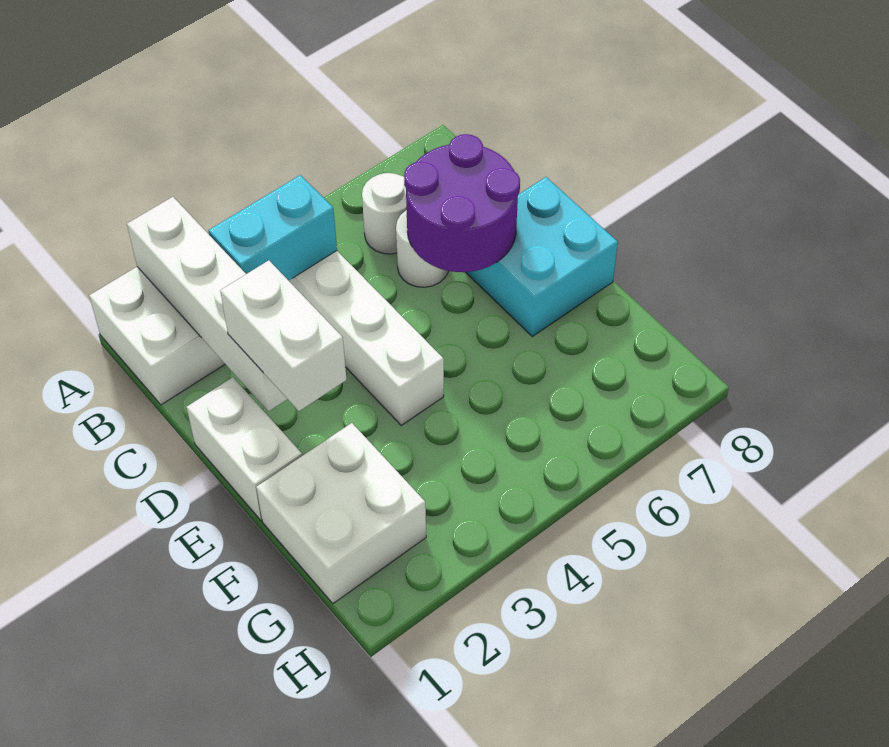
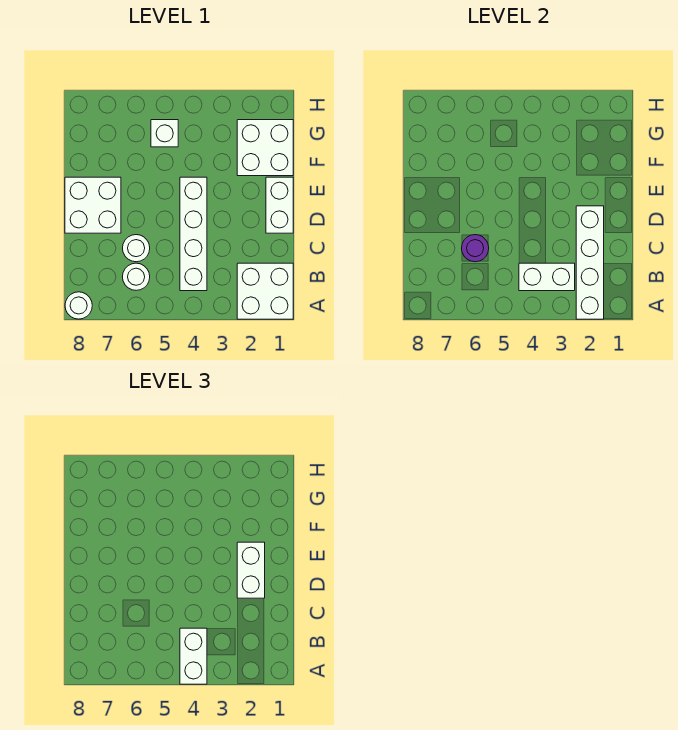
none -> white 1x2 brick [180,628,207,684]
none -> white 1x1 round brick [65,292,92,319]
cyan 1x2 brick [208,175,337,281] -> white 1x2 brick [519,263,575,291]
purple 2x2 round brick [404,134,520,272] -> purple 1x1 round brick [462,235,489,262]
cyan 2x2 brick [466,177,618,336] -> white 2x2 brick [65,177,121,233]
none -> white 1x1 brick [151,120,178,147]

